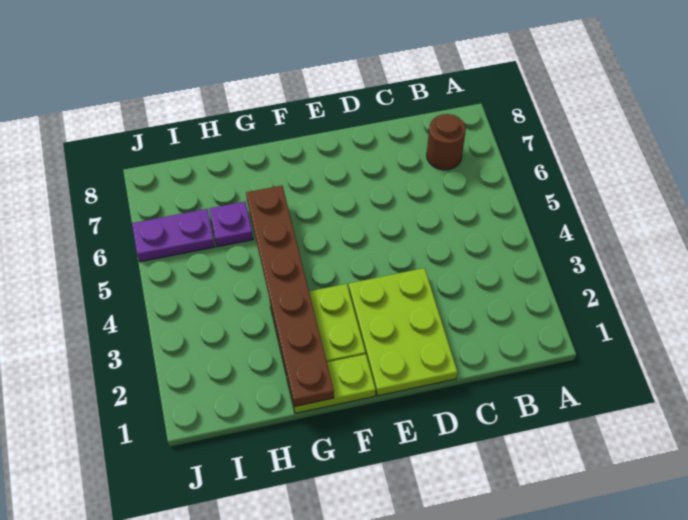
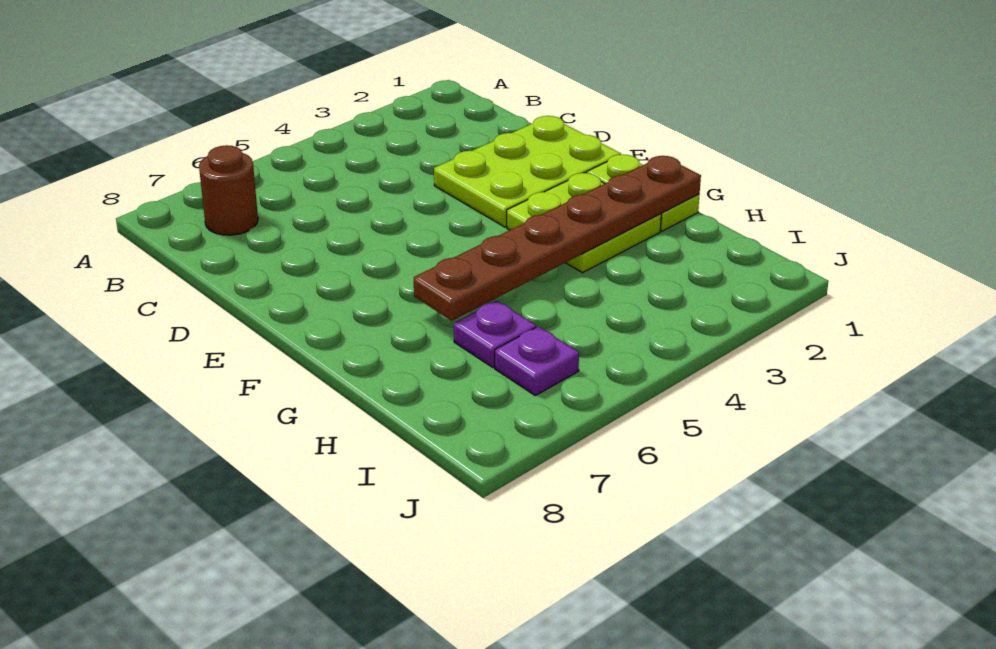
purple 1x2 plate [132,209,215,262] -> purple 1x1 plate [495,327,579,395]

